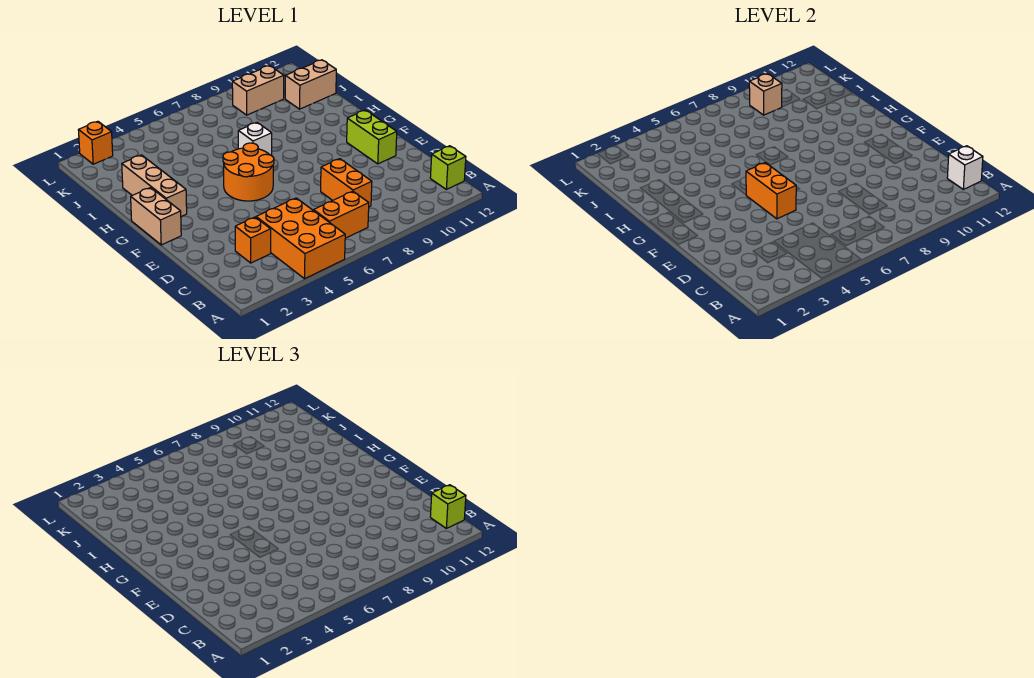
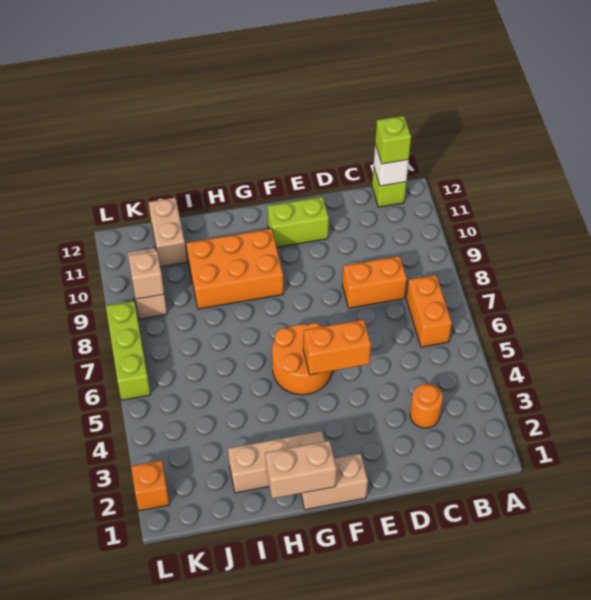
orange 2x3 brick [256,198,345,279] -> orange 2x3 brick moved to [186,229,283,309]
orange 1x1 brick [235,217,271,263] -> orange 1x1 round brick [410,384,443,428]
none -> tan 1x2 brick [265,441,337,499]
white 1x1 brick [238,122,272,156] -> none
none -> lime 1x3 brick [106,301,151,400]

